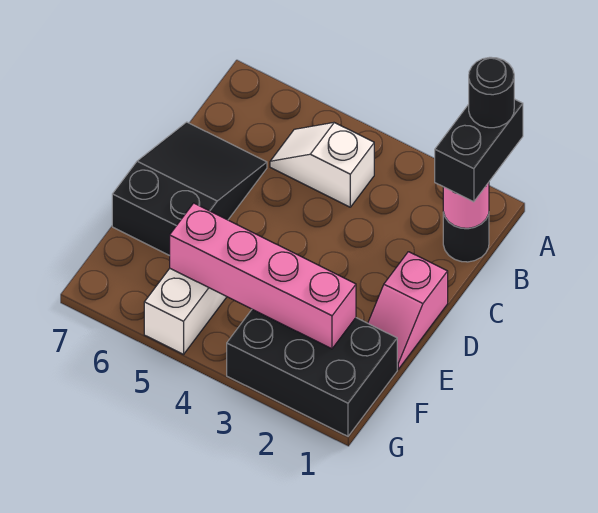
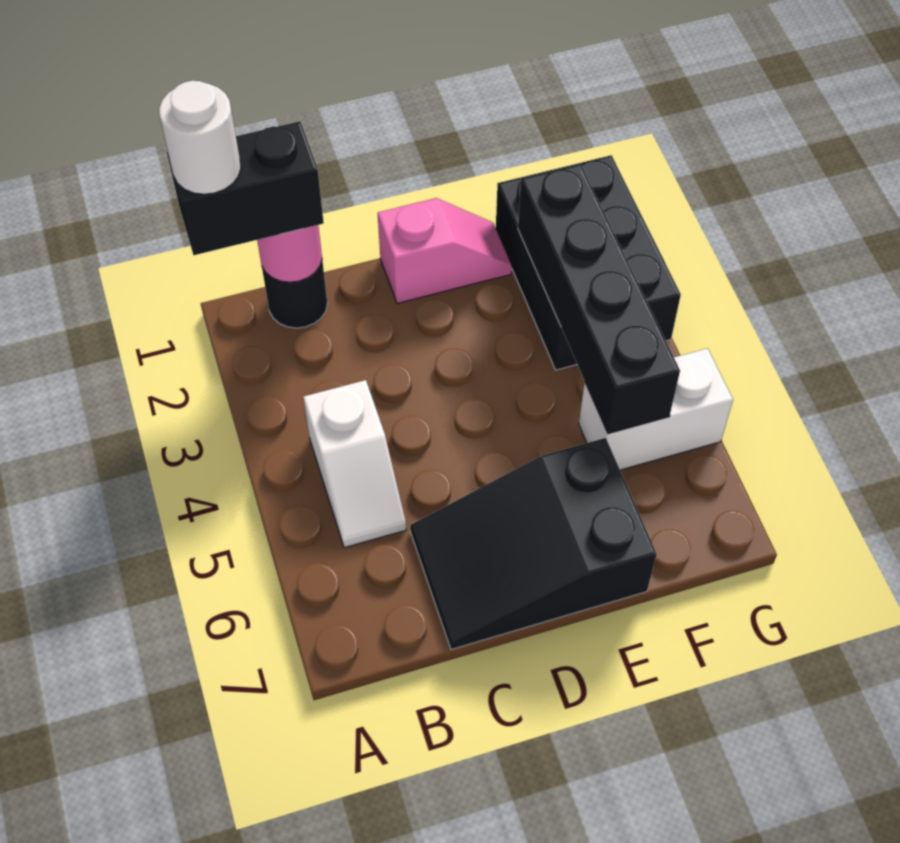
black 1x1 round brick [469,57,514,128] -> white 1x1 round brick [159,81,241,194]
pink 1x4 brick [170,203,356,349] -> black 1x4 brick [518,164,680,434]

